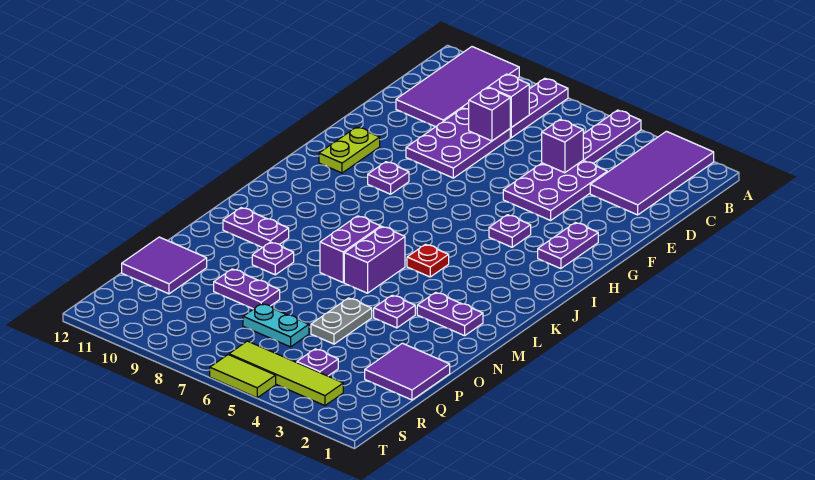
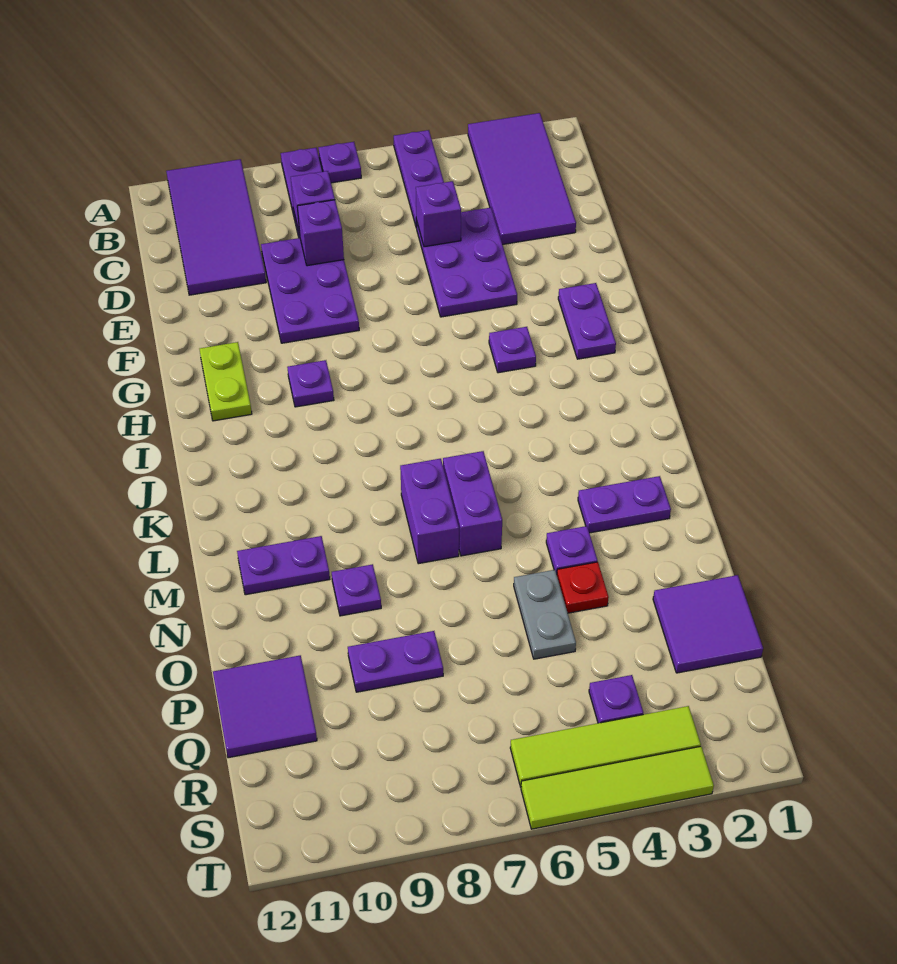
none -> purple 1x1 plate [318,142,361,183]
red 1x1 plate [407,244,449,277] -> red 1x1 plate moved to [557,562,609,613]
cyan 1x2 plate [243,304,309,347] -> none
lime 1x2 tile [210,355,276,398] -> lime 1x4 tile [521,746,714,829]

